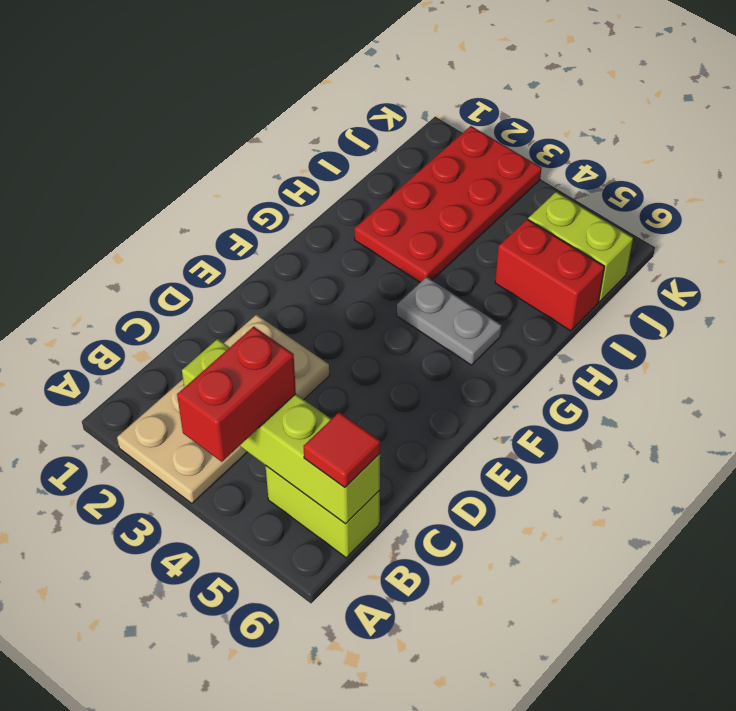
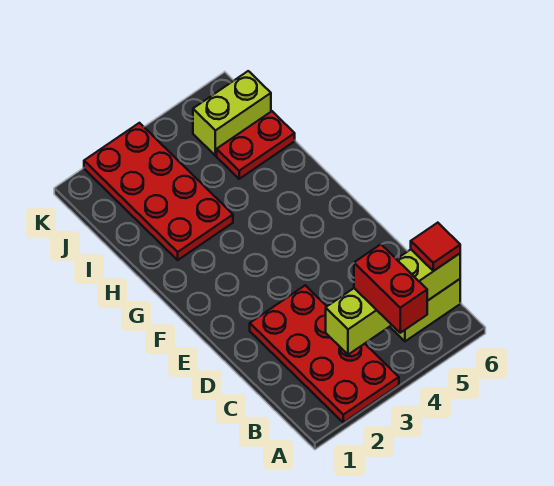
tan 2x4 plate [117,315,329,504] -> red 2x4 plate [250,285,399,423]
grey 1x2 plate [397,277,502,365] -> none
red 1x2 brick [495,219,604,331] -> red 1x2 plate [217,111,295,179]

